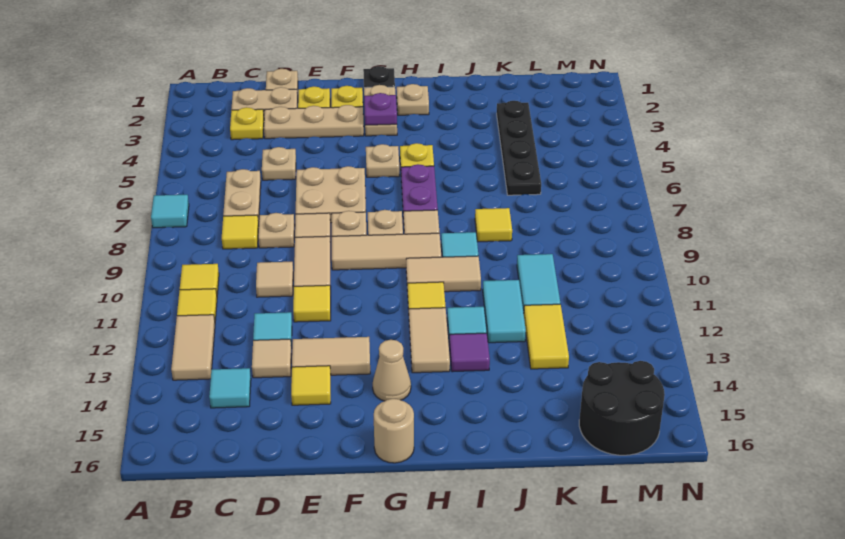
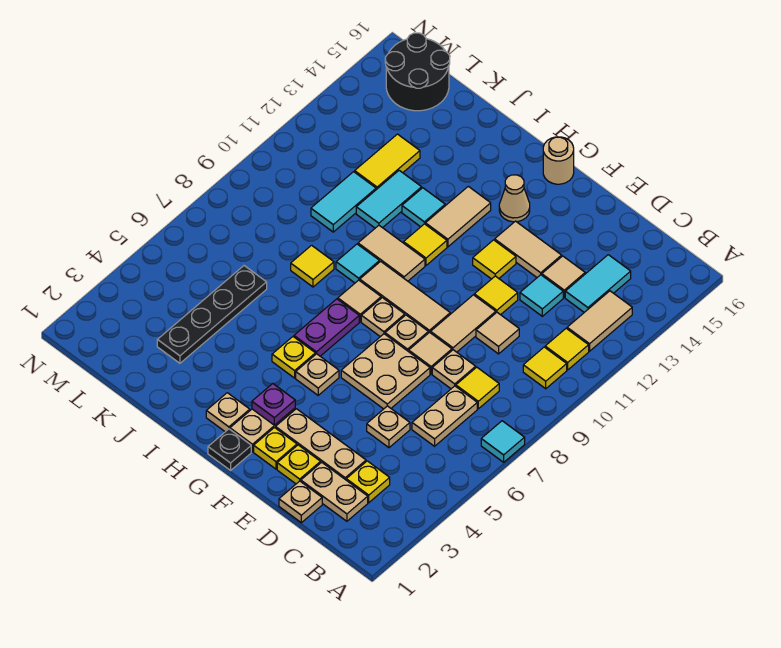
cyan 1x1 tile [209,368,251,408] -> cyan 1x2 tile [565,255,631,312]
yellow 1x1 tile [291,366,331,405] -> yellow 1x1 tile moved to [473,240,516,279]
purple 1x1 tile [449,333,490,372] -> none

